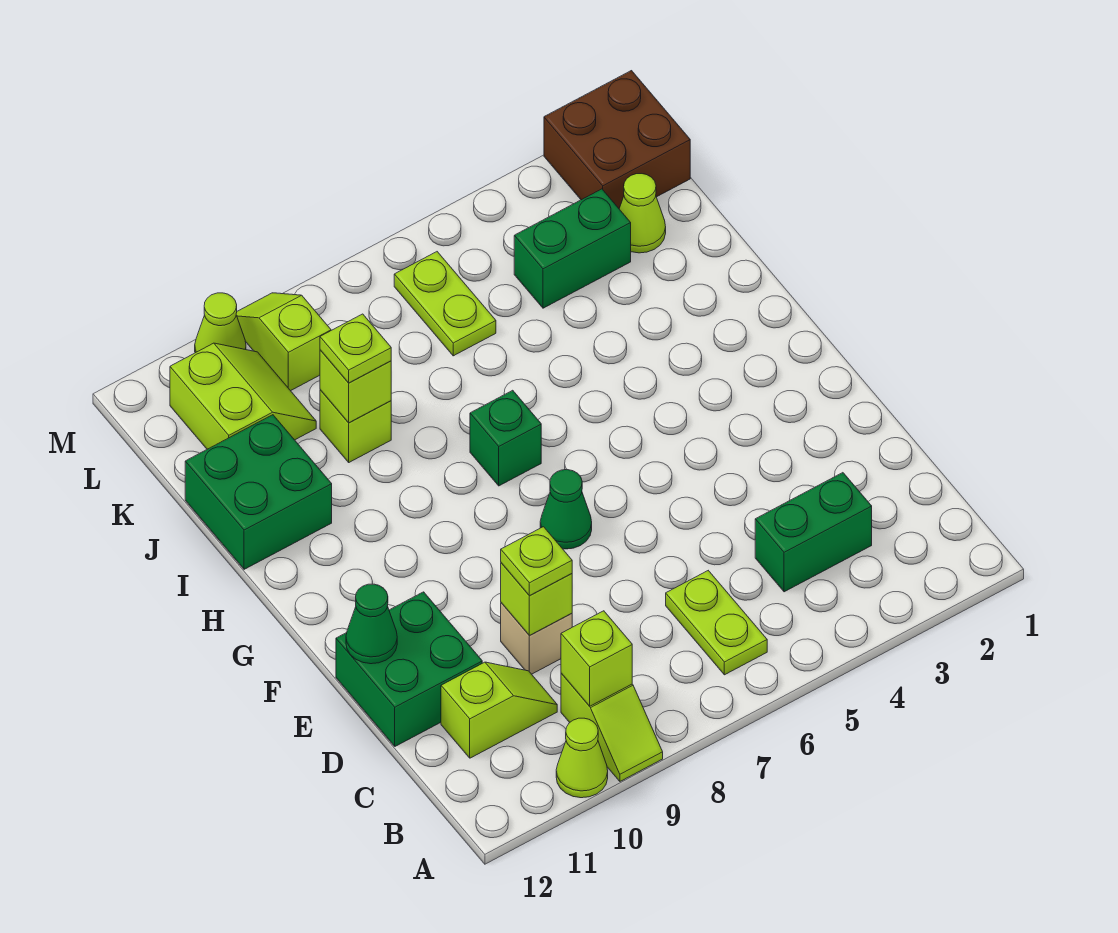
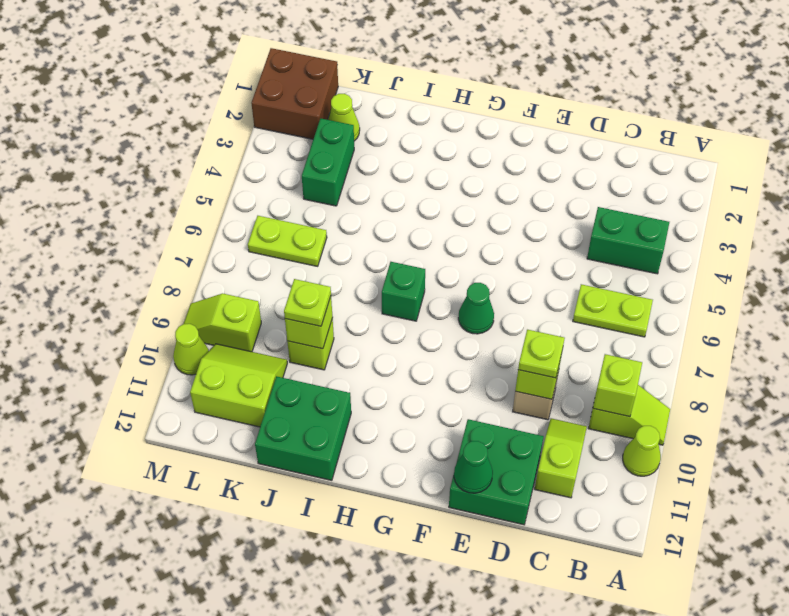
green 1x2 brick [755,473,872,592] -> green 1x2 brick turned to [587,207,669,274]

